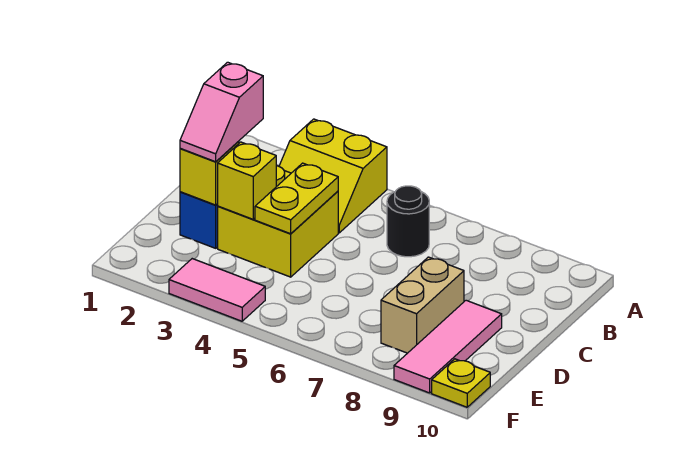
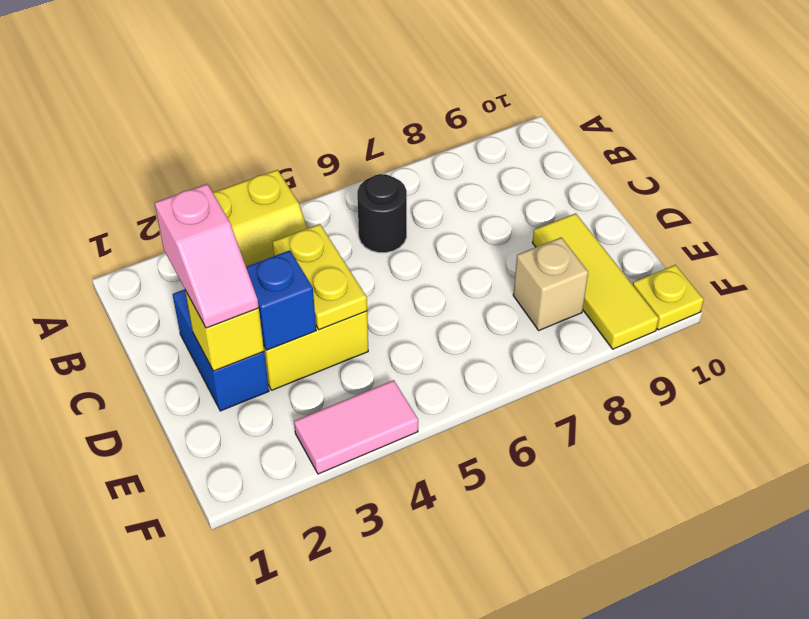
yellow 1x1 brick [218,142,276,219] -> blue 1x1 brick [246,250,316,350]
tan 1x2 brick [381,257,464,353] -> tan 1x1 brick [513,237,588,330]
pink 1x3 tile [394,300,502,393] -> yellow 1x3 tile [532,213,659,349]

